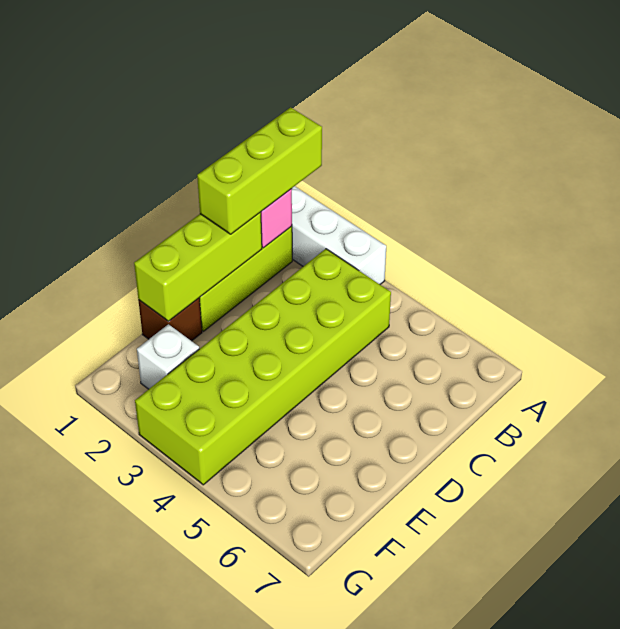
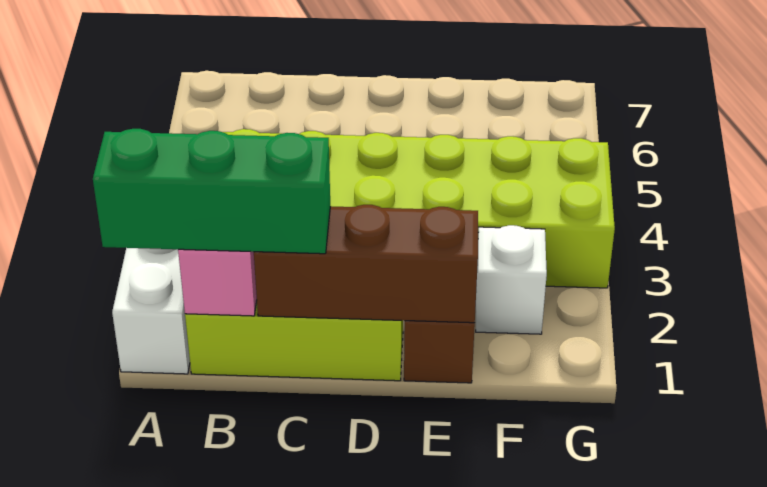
lime 1x3 brick [197,107,322,234] -> green 1x3 brick [93,129,330,254]
lime 1x3 brick [134,212,262,321] -> brown 1x3 brick [254,205,478,323]

